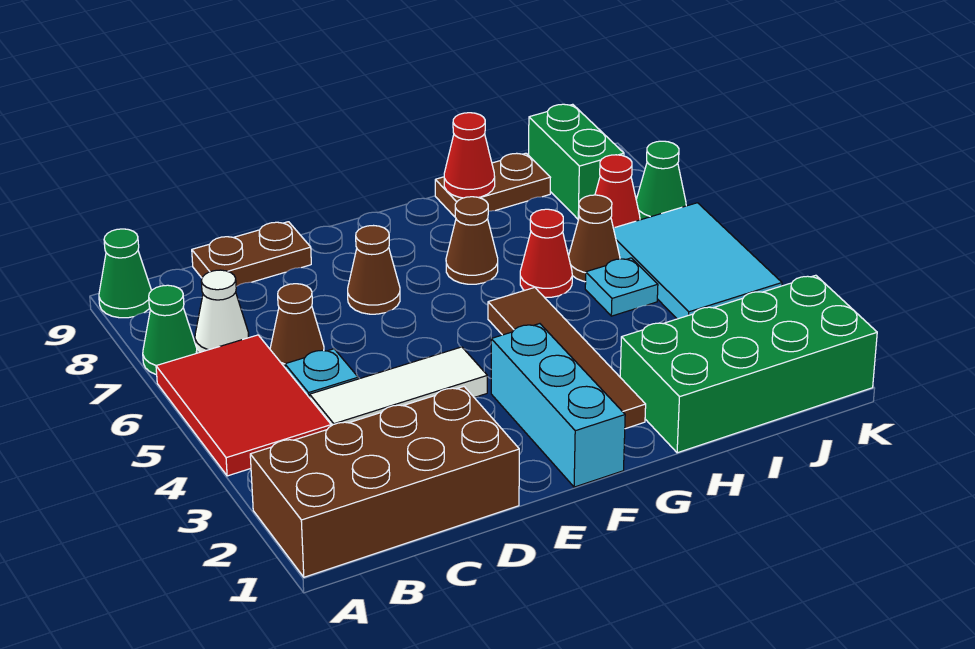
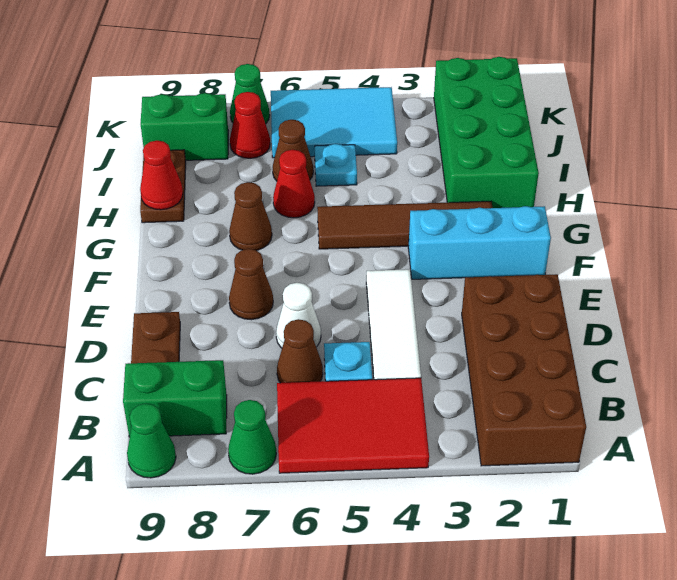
white 1x1 cone [195,270,249,353] -> white 1x1 cone moved to [276,283,321,348]
none -> green 1x2 brick [123,360,227,437]

